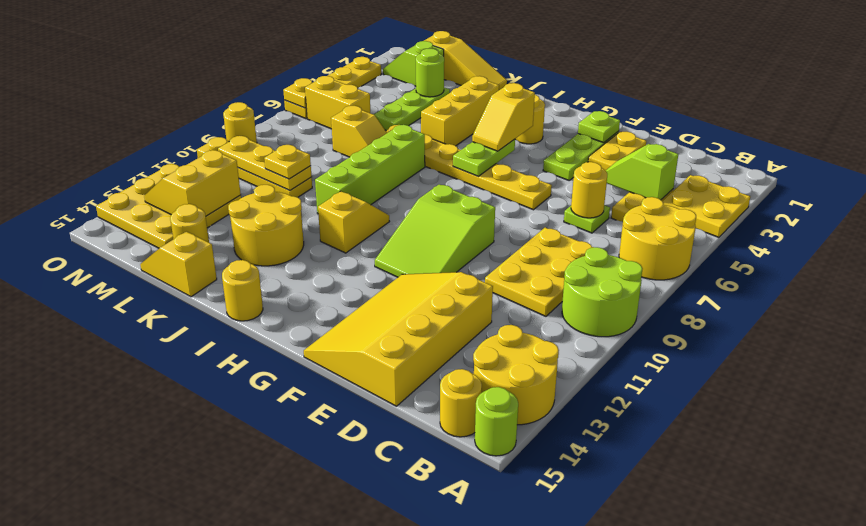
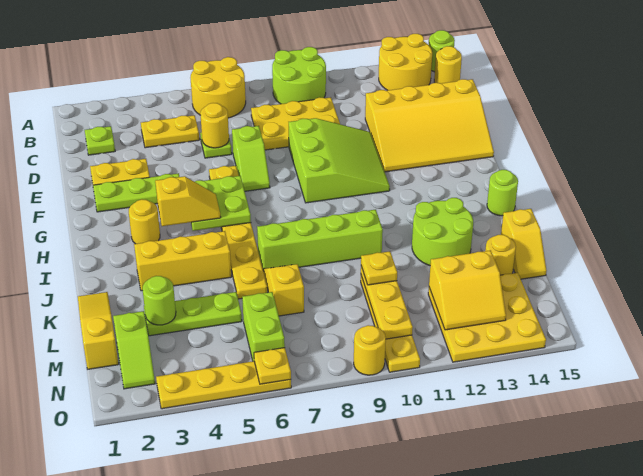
yellow 2x2 plate [662,175,750,237] -> none
lime 1x2 slope [606,144,678,200] -> lime 1x2 slope moved to [232,126,270,191]
lime 1x1 plate [578,111,620,143] -> lime 1x1 plate moved to [85,126,115,155]
lime 2x3 slope [375,184,495,277] -> lime 3x3 slope [289,118,390,203]
lime 1x2 plate [453,139,515,176] -> lime 2x2 plate [191,176,251,231]
yellow 1x2 slope [318,191,389,253] -> none
yellow 1x1 round brick [222,260,263,321] -> lime 1x1 round brick [487,170,518,216]
yellow 2x2 round brick [228,185,304,266] -> lime 2x2 round brick [412,198,473,266]
yellow 1x2 brick [305,76,370,129] -> lime 1x2 brick [242,292,285,361]

